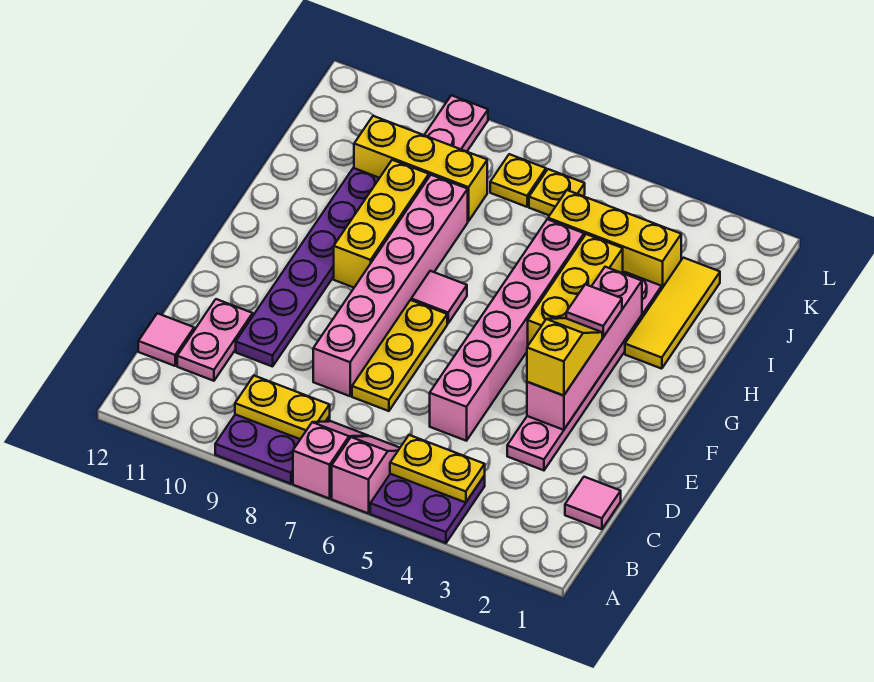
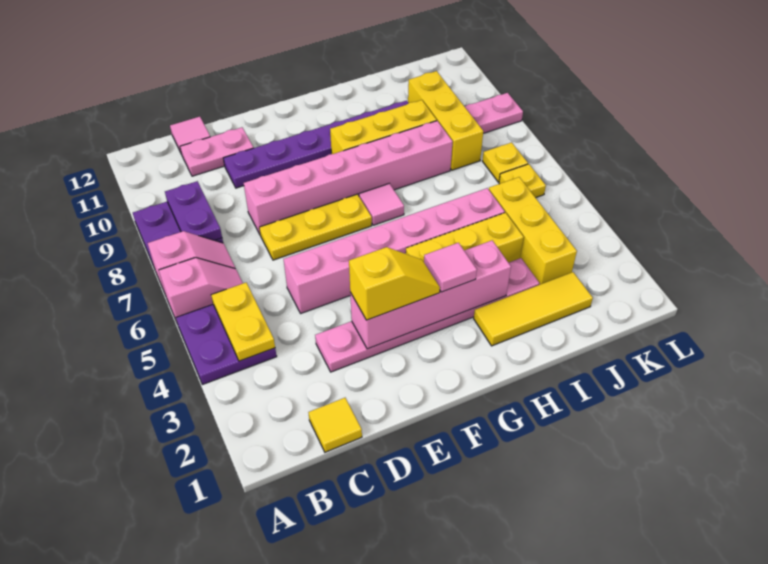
yellow 1x2 plate [235,376,330,439] -> purple 1x2 plate [165,181,222,240]
pink 1x1 tile [565,477,621,529] -> yellow 1x1 tile [308,398,362,452]

